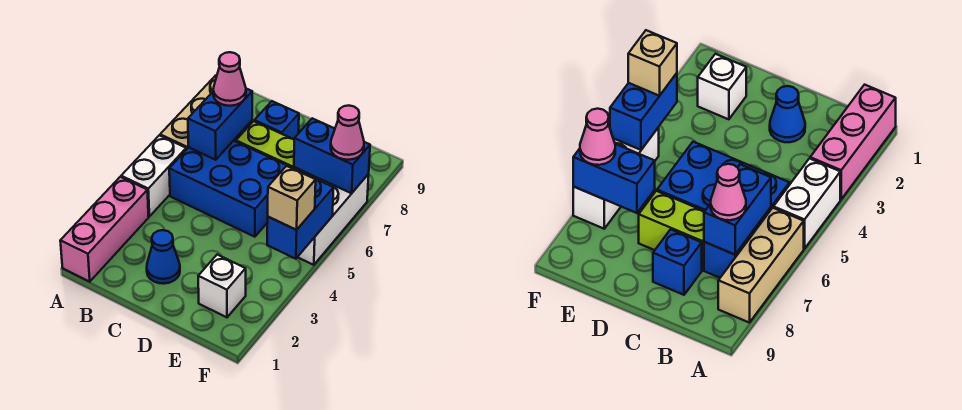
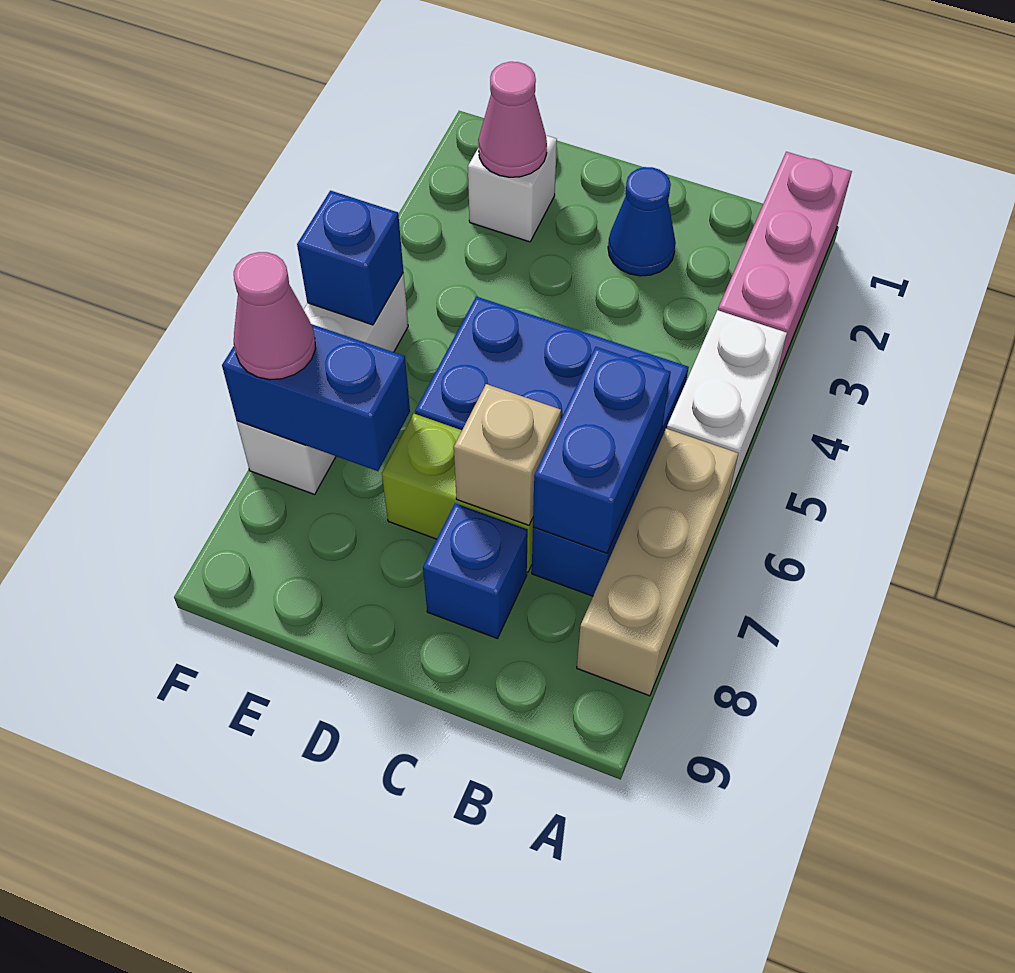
pink 1x1 cone [213,52,246,106] -> pink 1x1 cone moved to [478,62,547,177]
blue 1x2 brick [267,174,334,259] -> blue 1x1 brick [297,191,403,325]
tan 1x1 brick [268,166,316,230] -> tan 1x1 brick moved to [454,384,561,525]

